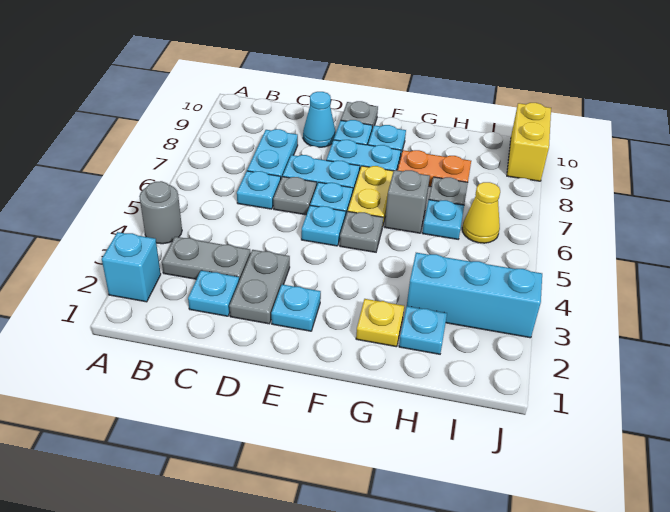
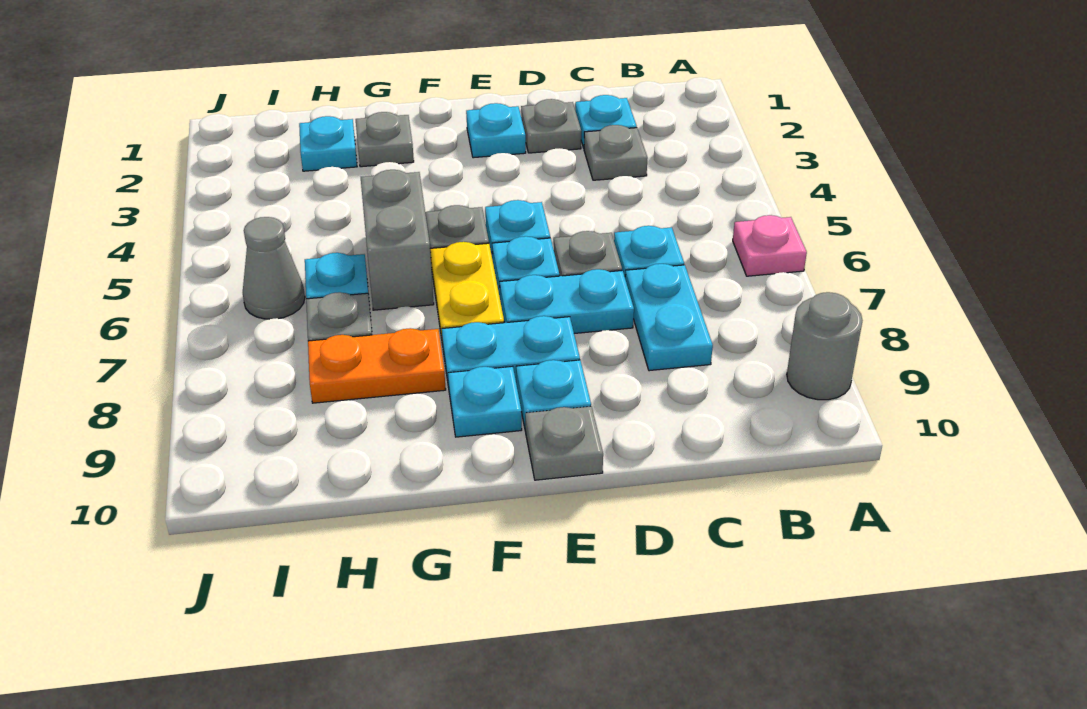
cyan 1x1 brick [102,232,161,302] -> none
grey 1x1 round brick [139,181,182,244] -> grey 1x1 round brick moved to [787,292,863,400]
none -> pink 1x1 plate [733,215,807,276]
grey 1x2 plate [162,237,251,280] -> grey 1x1 plate [584,125,648,180]
grey 1x2 plate [229,250,290,324] -> grey 1x1 plate [521,99,581,153]
cyan 1x1 cone [303,92,336,147] -> none
yellow 1x1 plate [356,299,404,347] -> grey 1x1 plate [356,112,414,167]
grey 1x1 brick [385,170,430,233] -> grey 1x2 brick [361,170,434,310]
cyan 1x3 brick [407,253,542,338] -> none
yellow 1x1 cone [462,182,500,243] -> grey 1x1 cone [243,217,305,319]
yellow 1x2 brick [507,103,551,181] -> none

